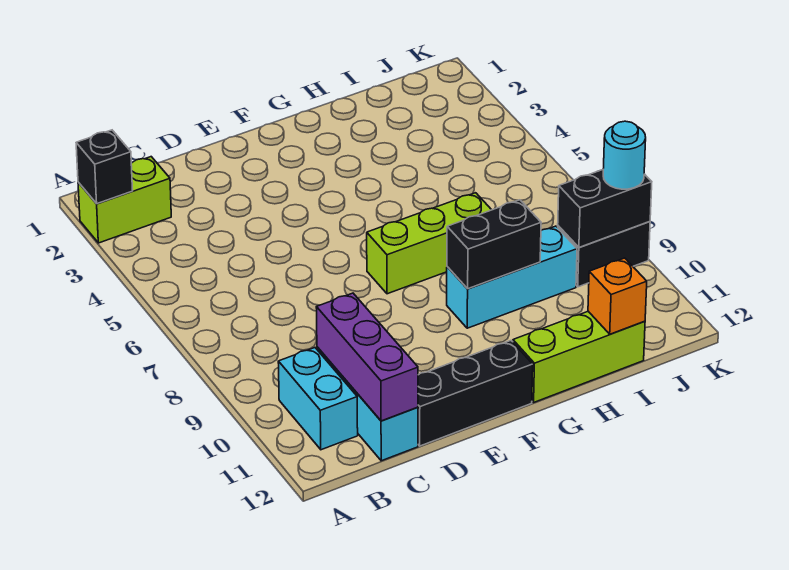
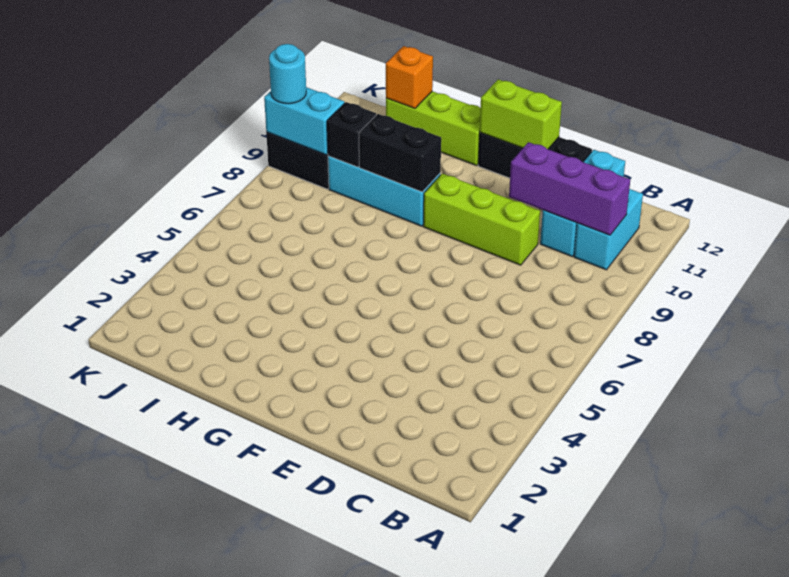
lime 1x2 brick [78,157,171,243] -> lime 1x2 brick moved to [480,79,562,149]
black 1x1 brick [76,130,133,204] -> black 1x1 brick moved to [327,102,376,167]
purple 1x3 brick [316,293,418,421] -> purple 1x3 brick turned to [509,142,630,235]
lime 1x3 brick [367,193,491,294] -> lime 1x3 brick moved to [423,173,540,265]
black 1x2 brick [558,170,652,248] -> cyan 1x2 brick [264,87,345,155]

